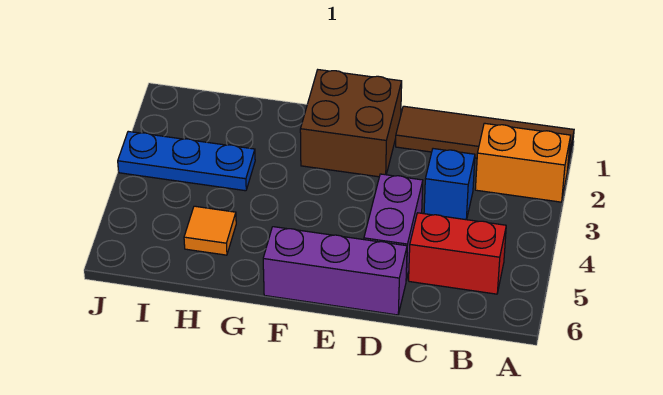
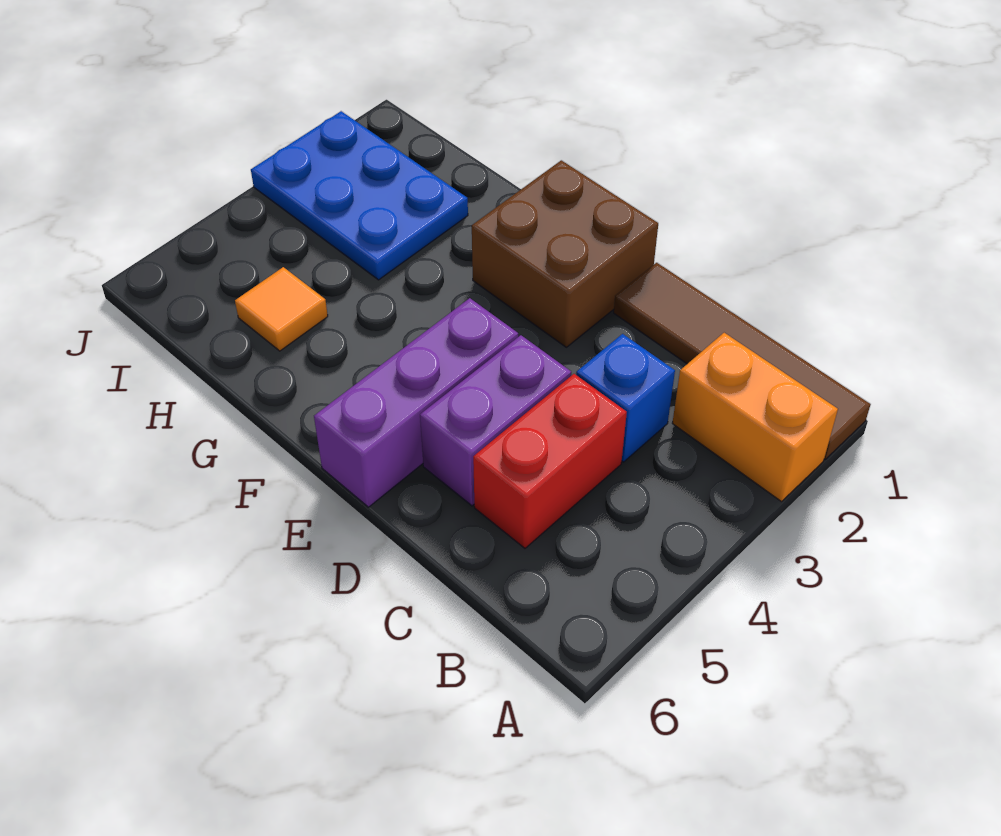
red 1x2 brick [409,213,506,294] -> red 1x2 brick turned to [473,374,627,548]
purple 1x3 brick [263,227,407,315] -> purple 1x3 brick turned to [314,298,518,507]
blue 1x3 plate [118,131,255,191] -> blue 2x3 plate [251,111,468,280]

